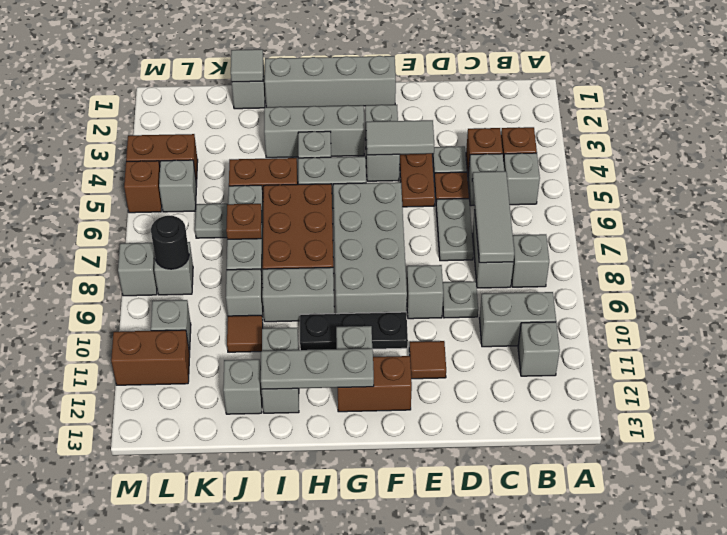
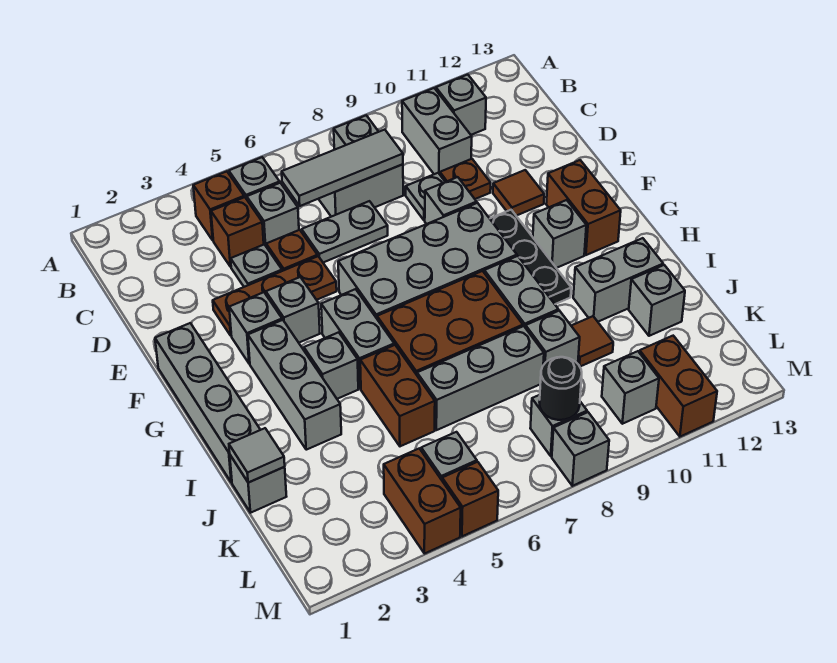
grey 1x2 tile [366,120,434,155] -> none
grey 1x3 plate [261,348,374,389] -> none
brown 1x1 plate [226,204,262,239] -> brown 1x1 plate moved to [440,159,491,199]
grey 1x1 plate [195,204,227,238] -> none

